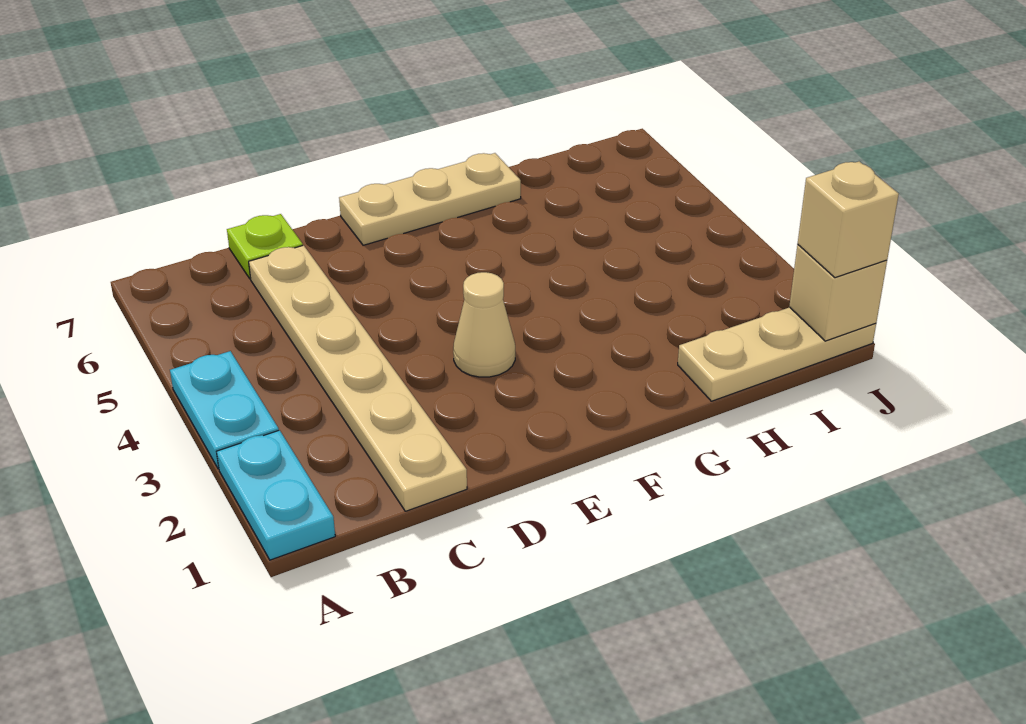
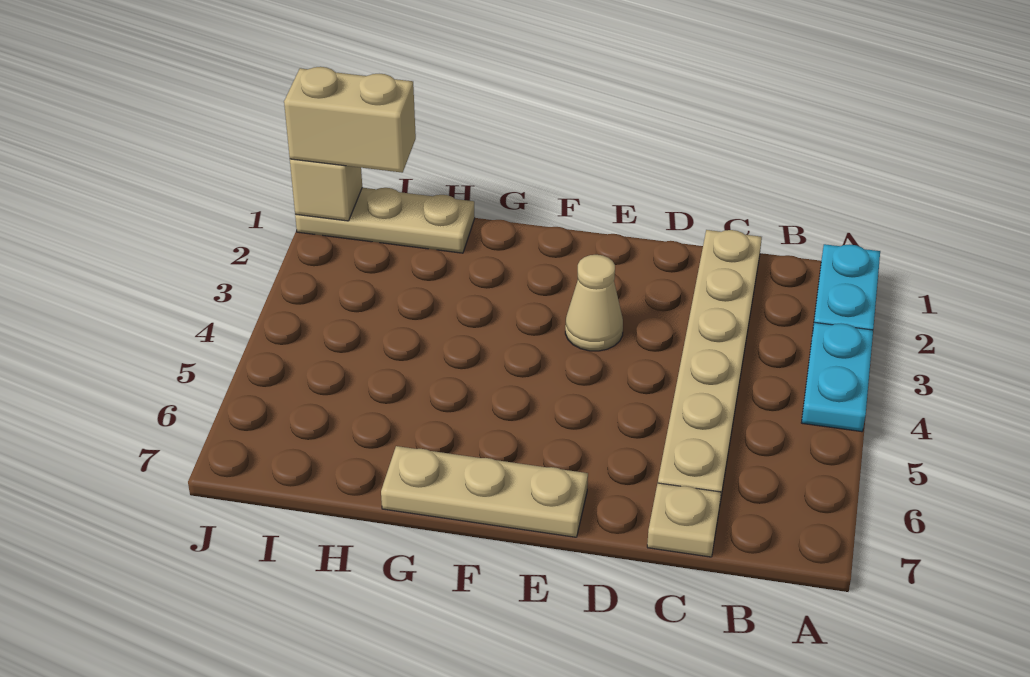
lime 1x1 plate [227,214,303,279] -> tan 1x1 plate [647,483,721,557]
tan 1x1 brick [798,162,899,278] -> tan 1x2 brick [284,67,416,173]

